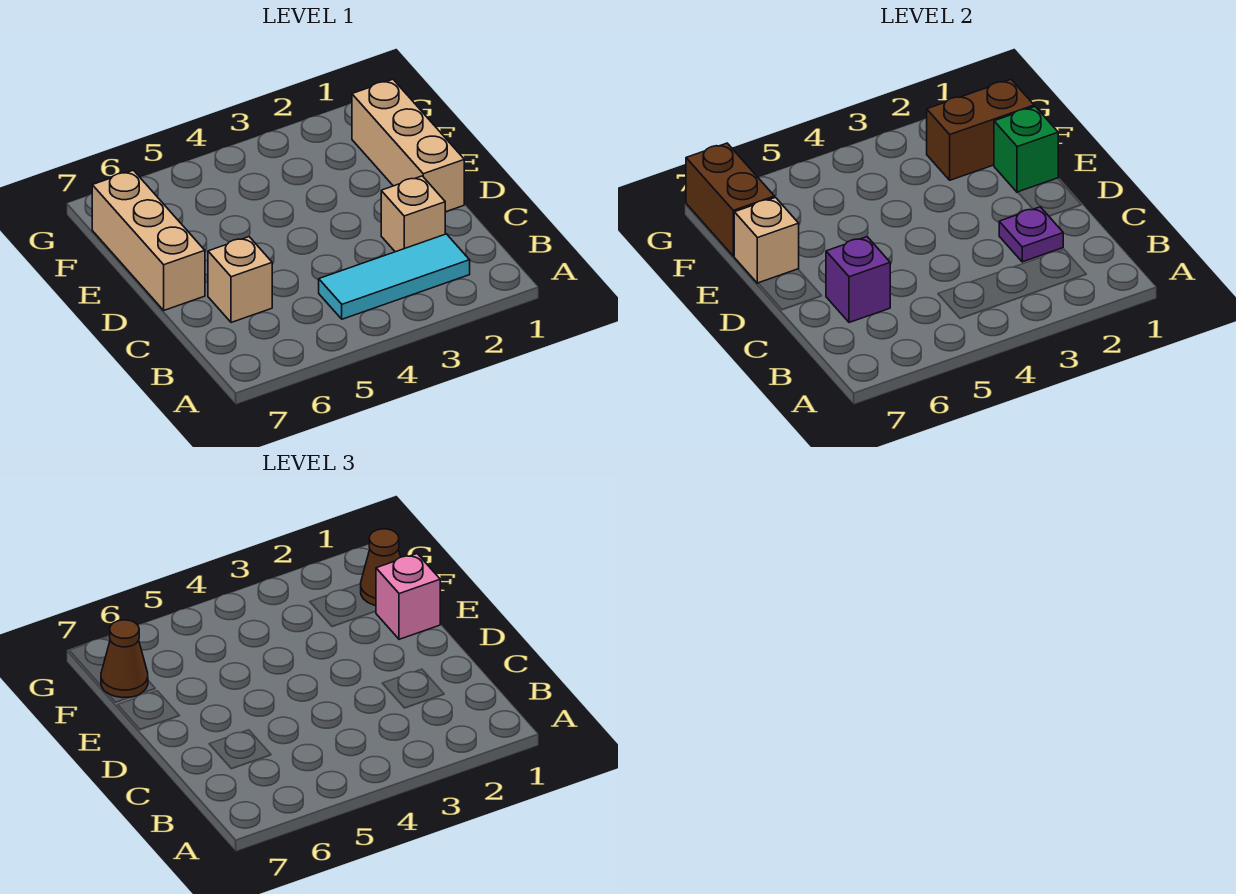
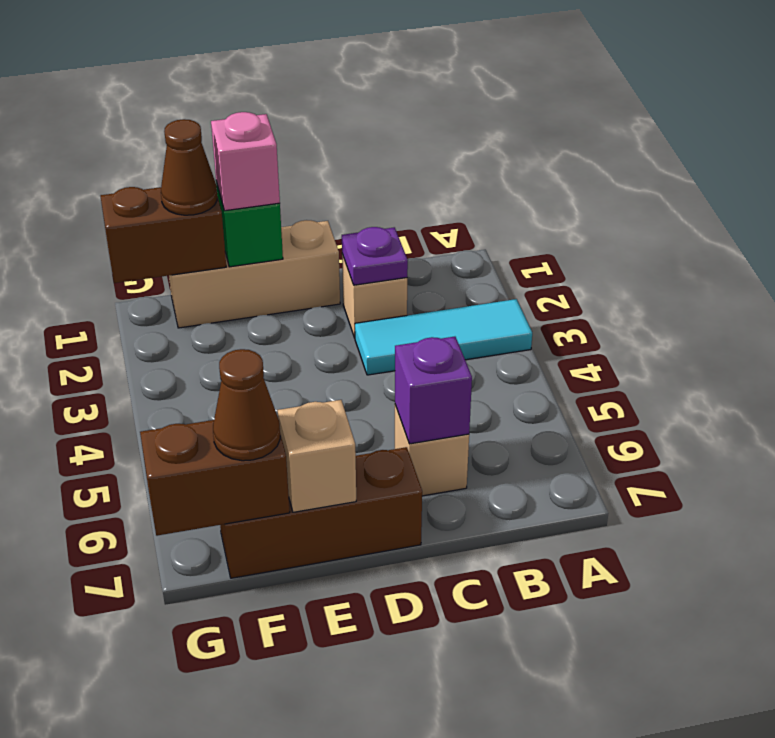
cyan 1x3 tile [319,234,470,319] -> cyan 1x3 tile turned to [355,299,532,375]
tan 1x3 brick [92,170,205,310] -> brown 1x3 brick [220,447,422,578]
brown 1x2 brick [927,79,1034,180] -> brown 1x2 brick turned to [101,187,226,283]

